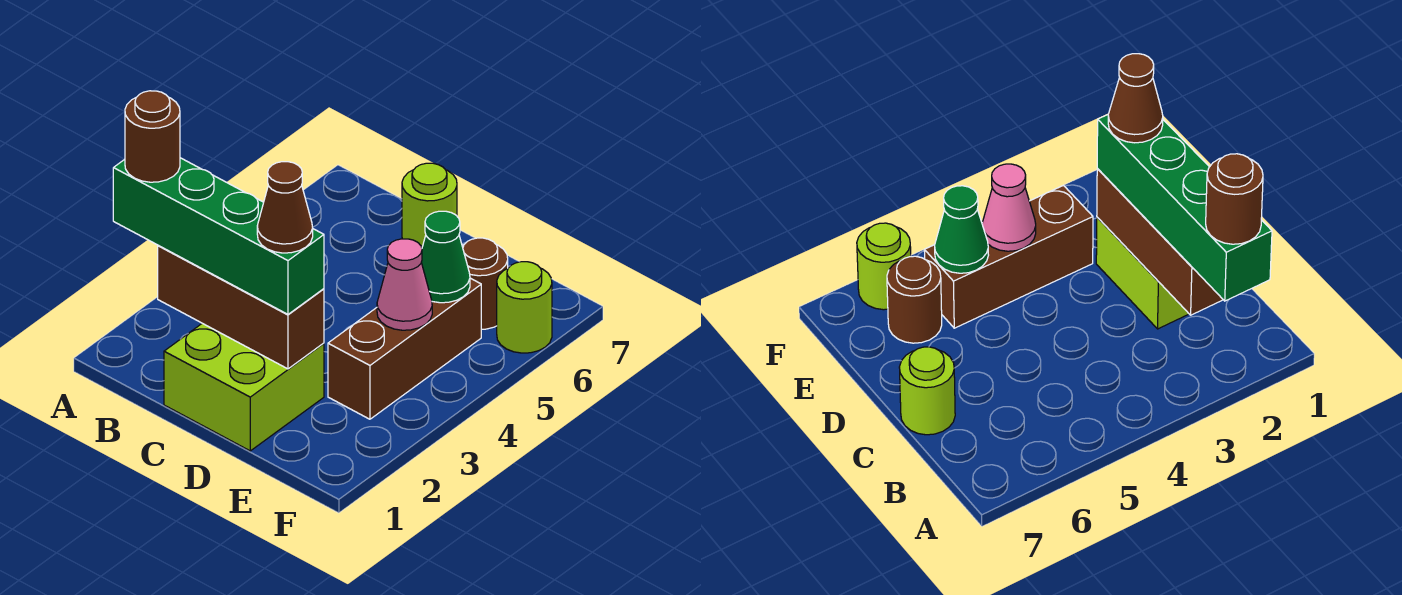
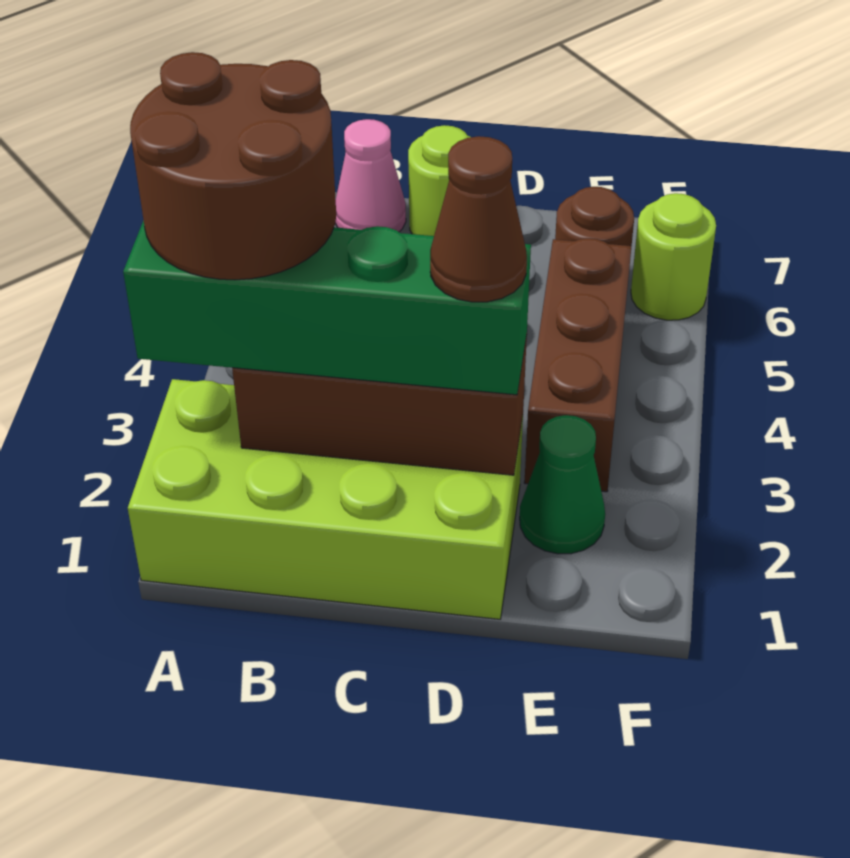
brown 1x1 round brick [125,91,180,182] -> brown 2x2 round brick [130,52,336,280]
lime 2x2 brick [164,323,324,451] -> lime 2x4 brick [128,379,523,619]
pink 1x1 cone [377,239,432,330] -> pink 1x1 cone moved to [335,119,406,232]
green 1x1 cone [421,211,470,303] -> green 1x1 cone moved to [520,415,605,554]

